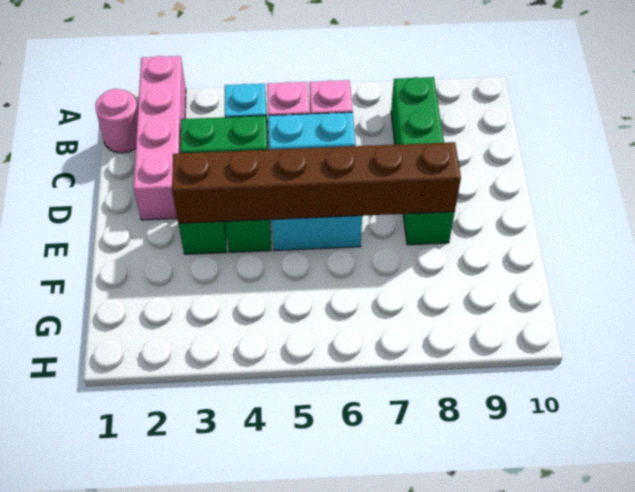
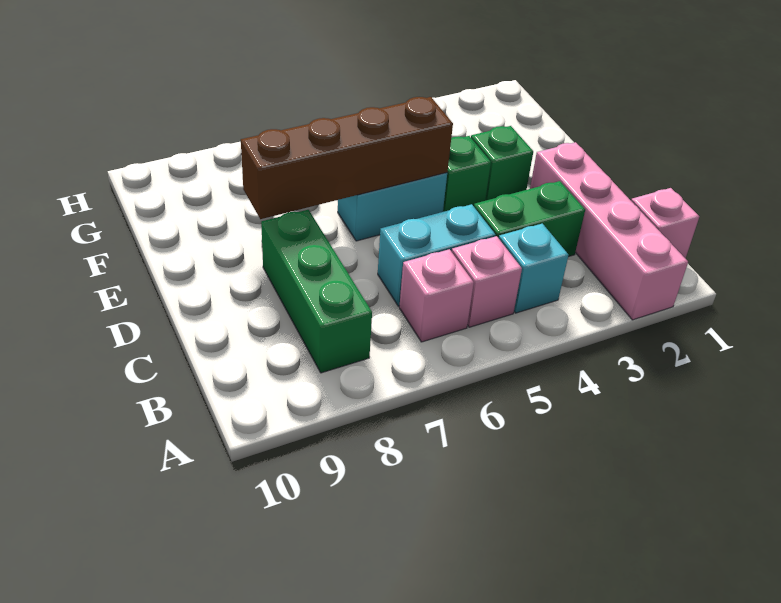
pink 1x1 round brick [95,89,138,153] -> pink 1x1 brick [631,188,699,259]
green 1x4 brick [391,77,455,245] -> green 1x3 brick [261,210,372,373]
brown 1x6 brick [172,142,461,223] -> brown 1x4 brick [241,97,453,219]

